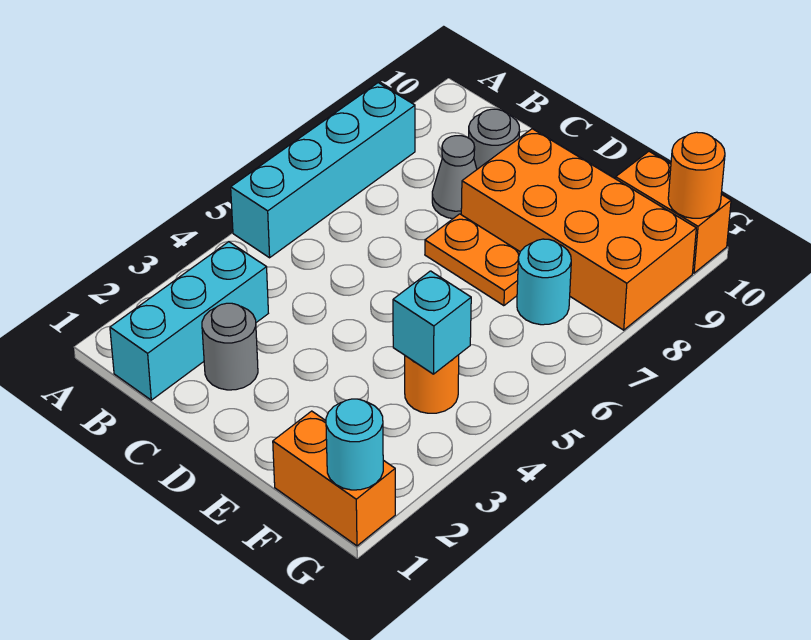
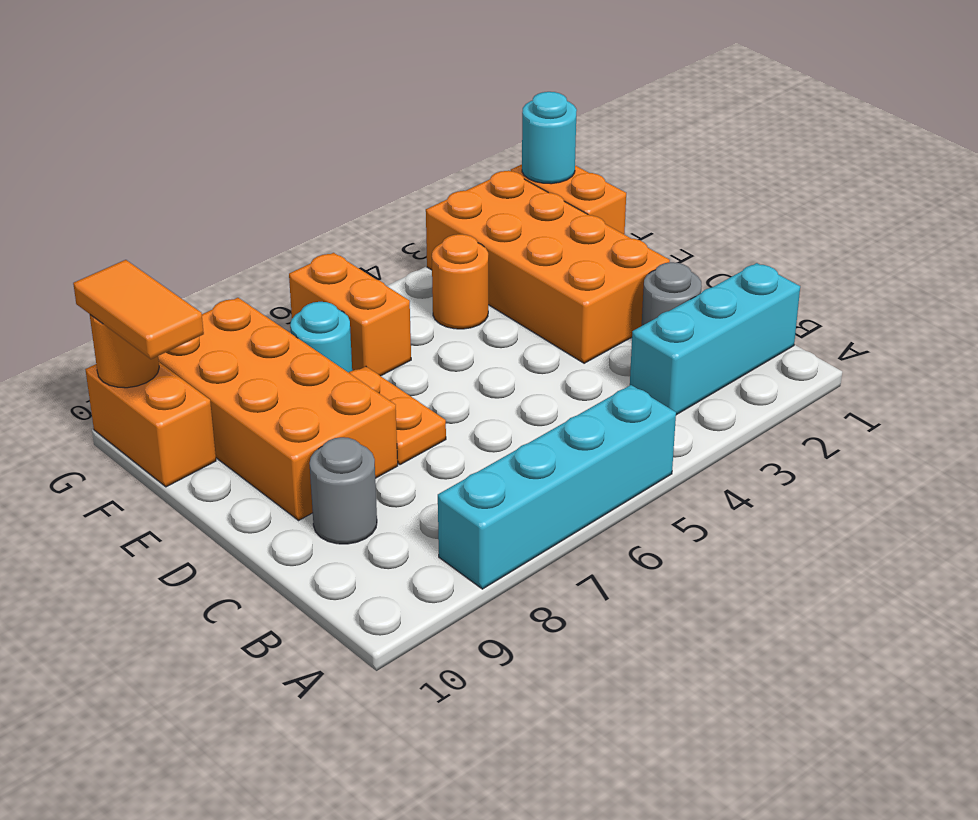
grey 1x1 cone [432,136,477,219] -> none
none -> orange 2x4 brick [426,171,670,363]
cyan 1x1 brick [393,271,471,374] -> none
none -> orange 1x2 brick [289,253,411,376]
none -> orange 1x2 tile [73,260,204,359]

